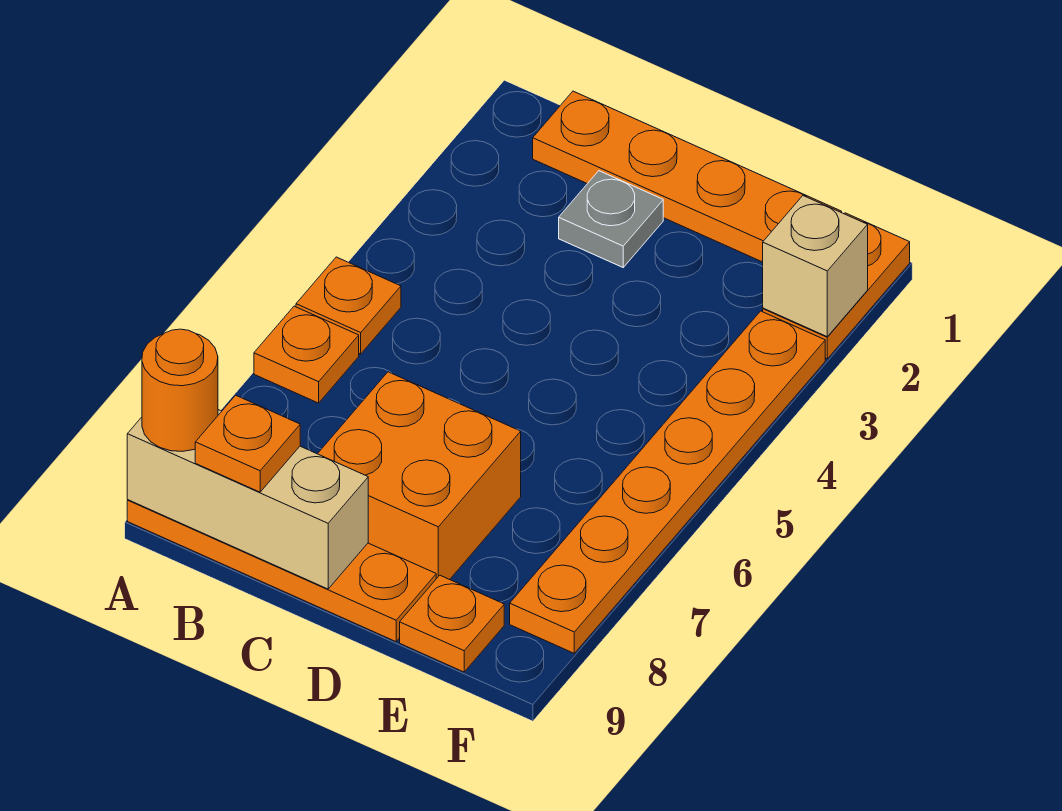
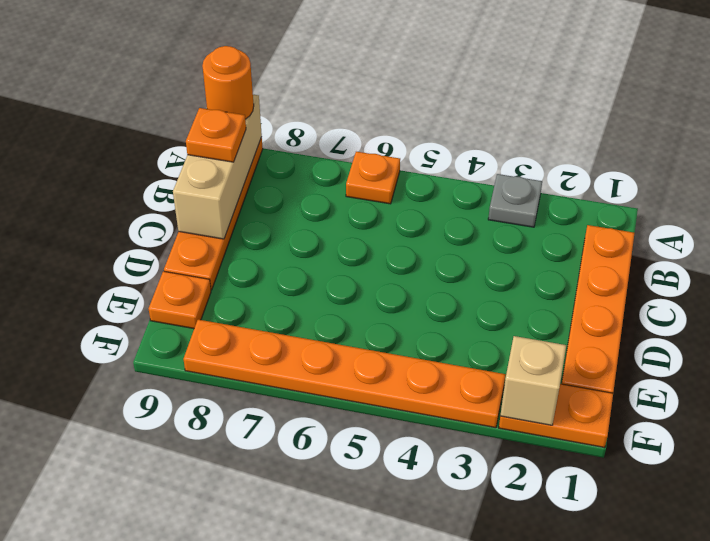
orange 1x1 plate [296,257,401,354] -> none
grey 1x1 plate [559,171,663,267] -> grey 1x1 plate moved to [488,174,542,227]
orange 2x2 brick [318,372,521,580] -> none

